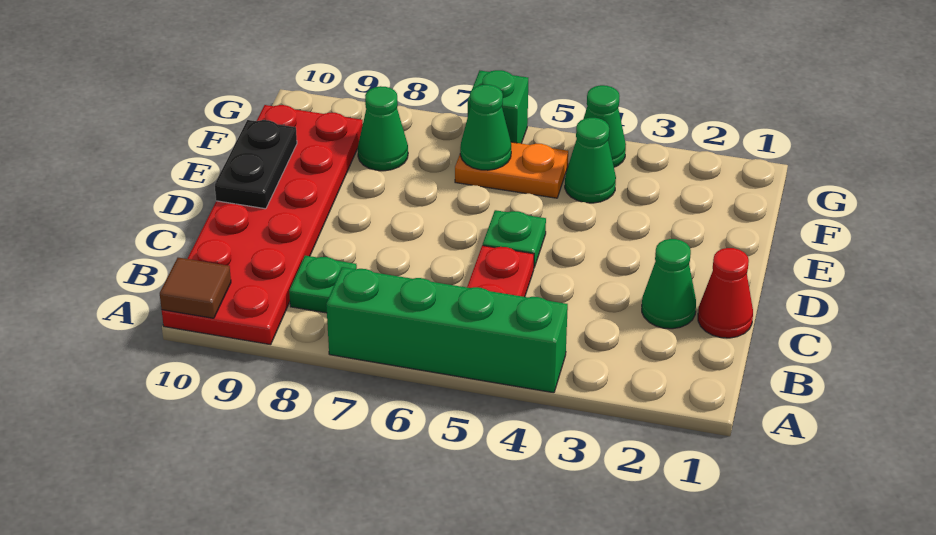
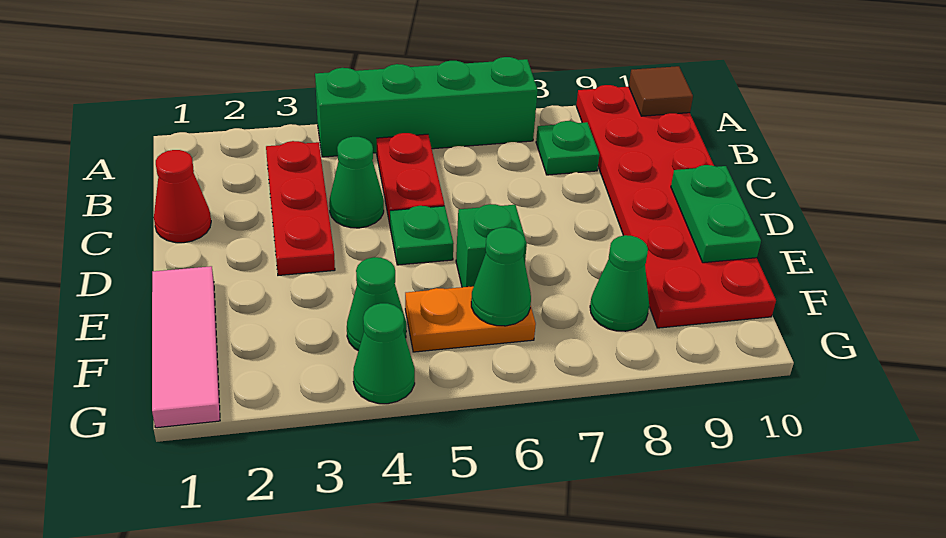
none -> red 1x3 plate [266,141,335,275]
green 1x1 cone [642,239,696,329] -> green 1x1 cone moved to [329,137,384,228]
black 1x2 plate [215,120,297,209] -> green 1x2 plate [671,165,761,263]
none -> pink 1x3 tile [152,266,220,428]
green 1x1 brick [468,70,528,144] -> green 1x1 brick moved to [456,204,527,287]

